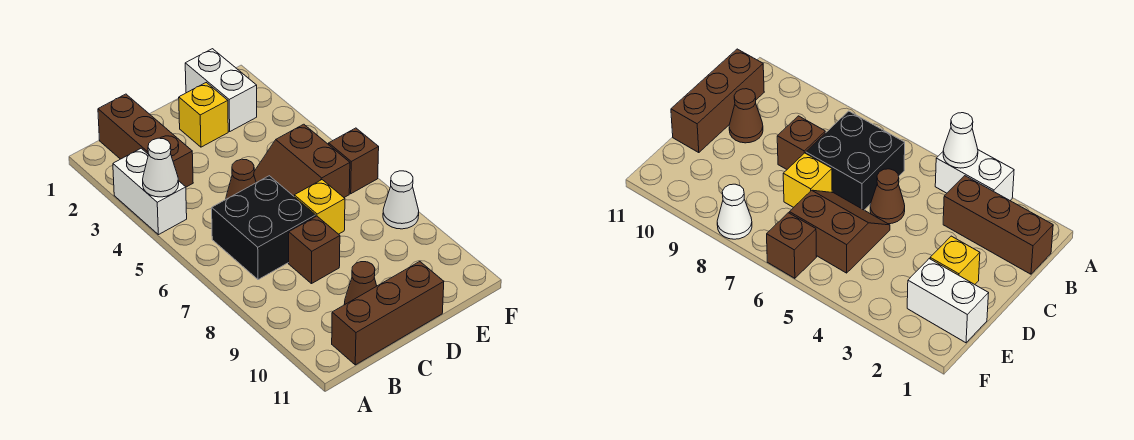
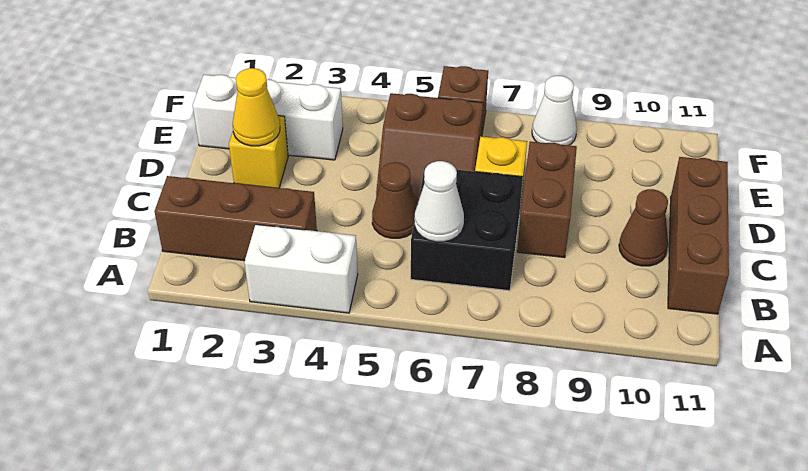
white 1x1 cone [143,138,179,197] -> white 1x1 cone moved to [414,161,464,242]
brown 1x1 brick [289,216,340,284] -> brown 1x2 brick [517,142,577,258]
none -> yellow 1x1 cone [233,68,280,146]
white 1x2 brick [185,49,257,131] -> white 1x3 brick [193,75,343,160]

